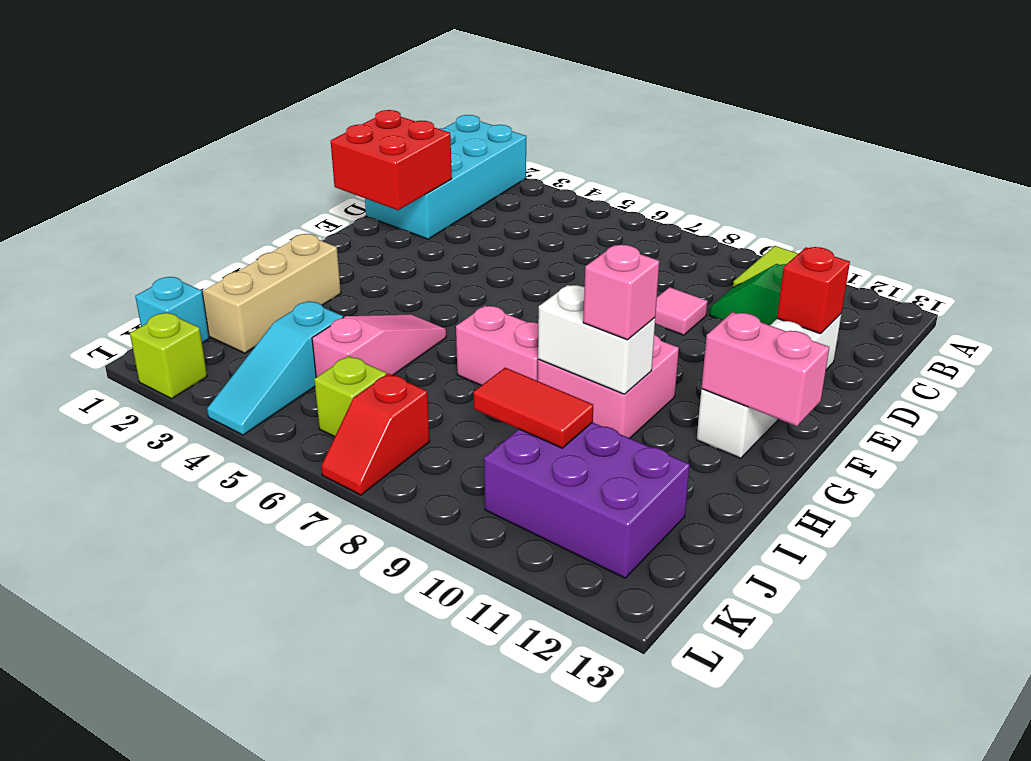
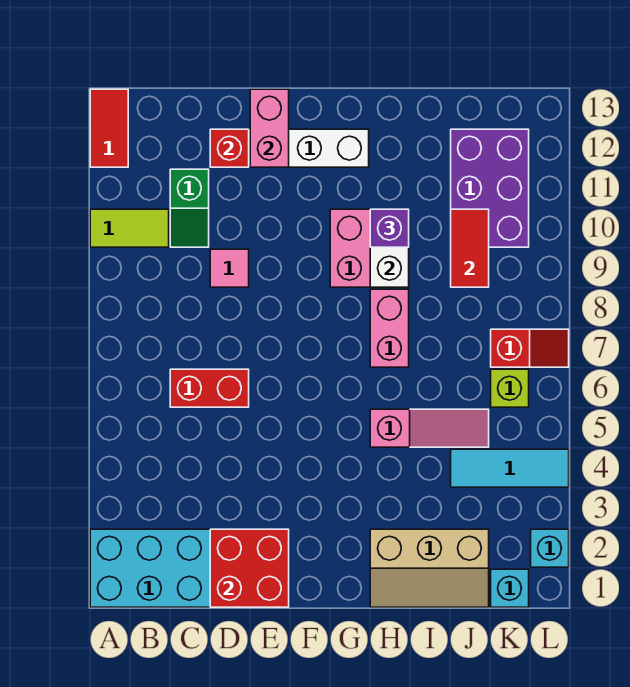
none -> red 1x2 tile [90,89,128,167]
none -> red 1x2 brick [170,369,249,407]
pink 1x2 brick [701,312,829,426] -> pink 1x2 brick moved to [250,89,289,167]
pink 1x3 slope [312,315,446,377] -> pink 1x3 slope turned to [370,409,489,447]
pink 1x1 brick [583,245,659,340] -> purple 1x1 brick [370,209,409,247]
cyan 1x3 slope [207,301,343,435] -> cyan 1x3 tile [451,449,569,487]
lime 1x1 brick [130,312,207,399] -> cyan 1x1 brick [531,529,569,567]

